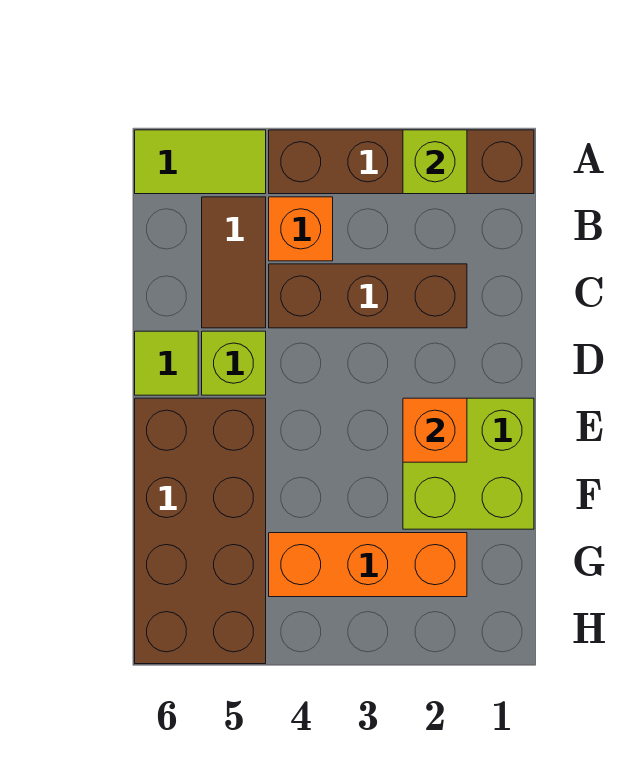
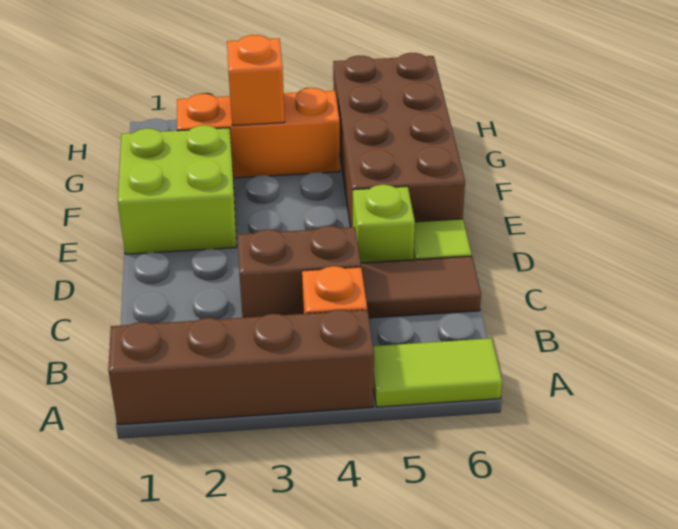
lime 1x1 brick [403,130,467,194] -> none
brown 1x2 tile [202,197,266,328] -> brown 1x2 tile turned to [361,256,481,318]
brown 1x3 brick [269,264,467,328] -> brown 1x2 brick [238,226,361,318]
orange 1x1 brick [403,398,467,462] -> orange 1x1 brick moved to [227,35,285,125]

